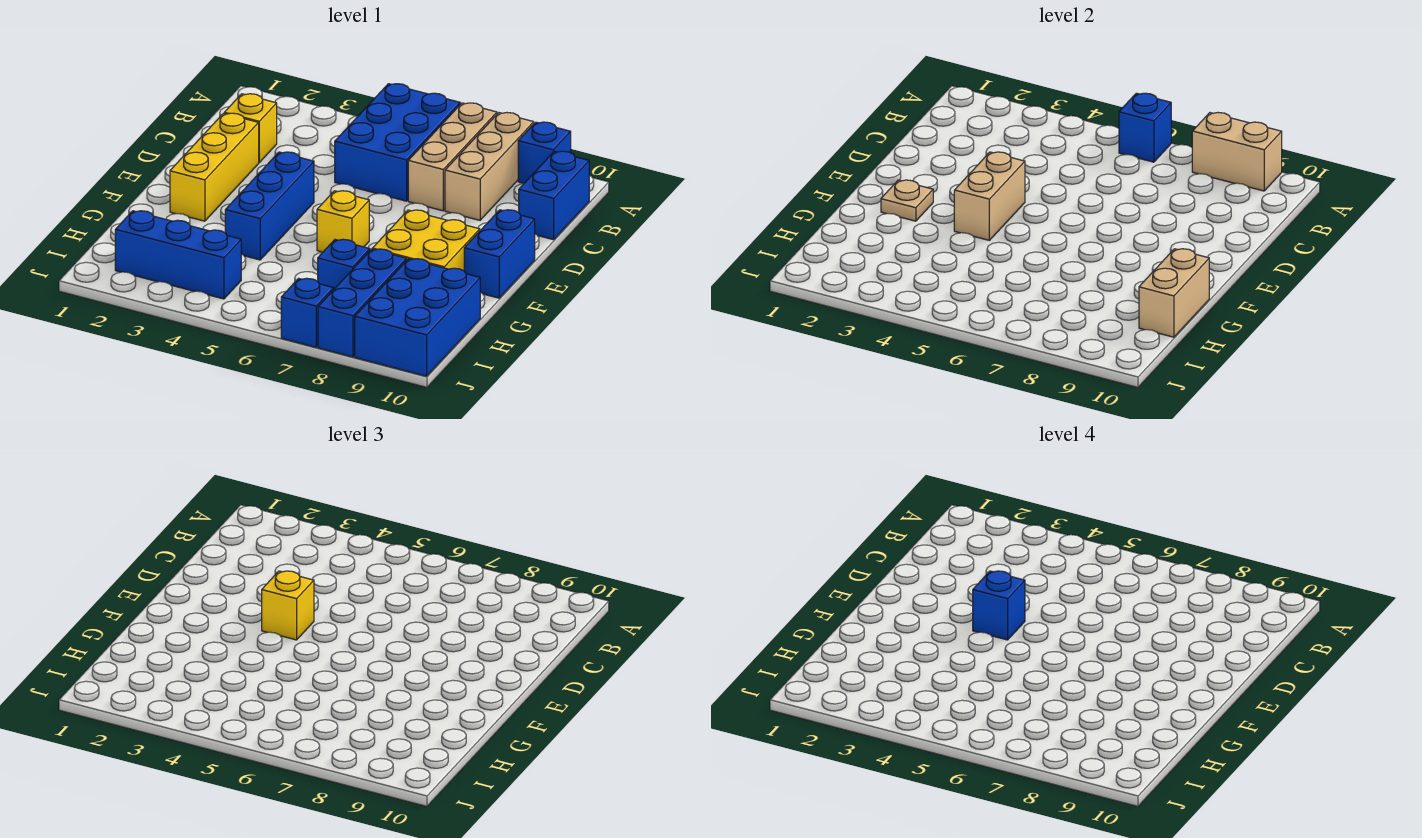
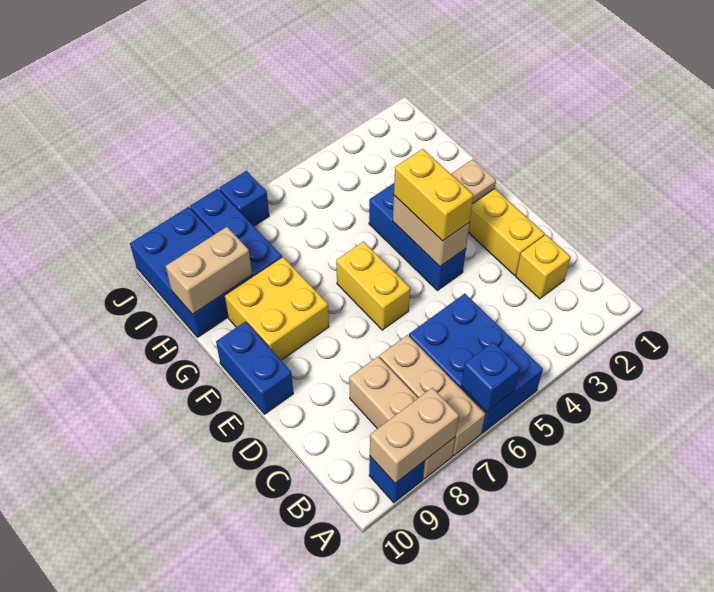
blue 1x2 brick [519,151,589,240] -> none
yellow 1x1 brick [262,571,314,640] -> yellow 1x2 brick [394,149,473,241]
blue 1x1 brick [973,571,1025,640] -> none
yellow 1x1 brick [317,191,369,252] -> yellow 1x2 brick [336,242,410,330]
tan 1x2 brick [1139,249,1209,337] -> tan 1x2 brick turned to [166,227,252,314]
blue 1x1 brick [318,239,370,289] -> none
blue 1x3 brick [115,211,241,299] -> none

